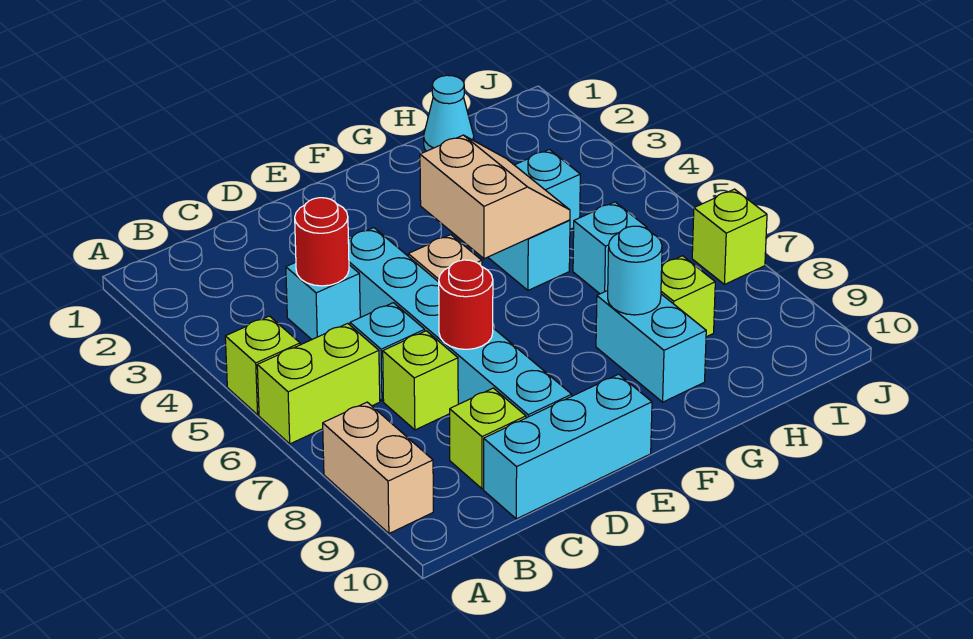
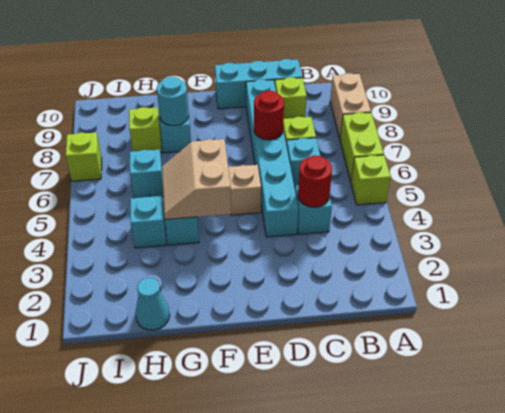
lime 1x2 brick [257,323,380,444] -> lime 1x2 brick turned to [340,112,384,181]

